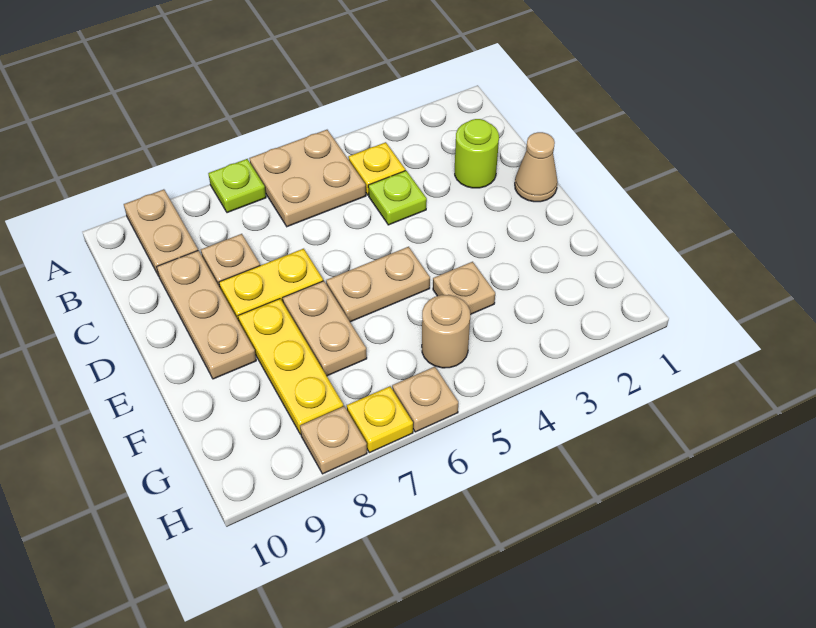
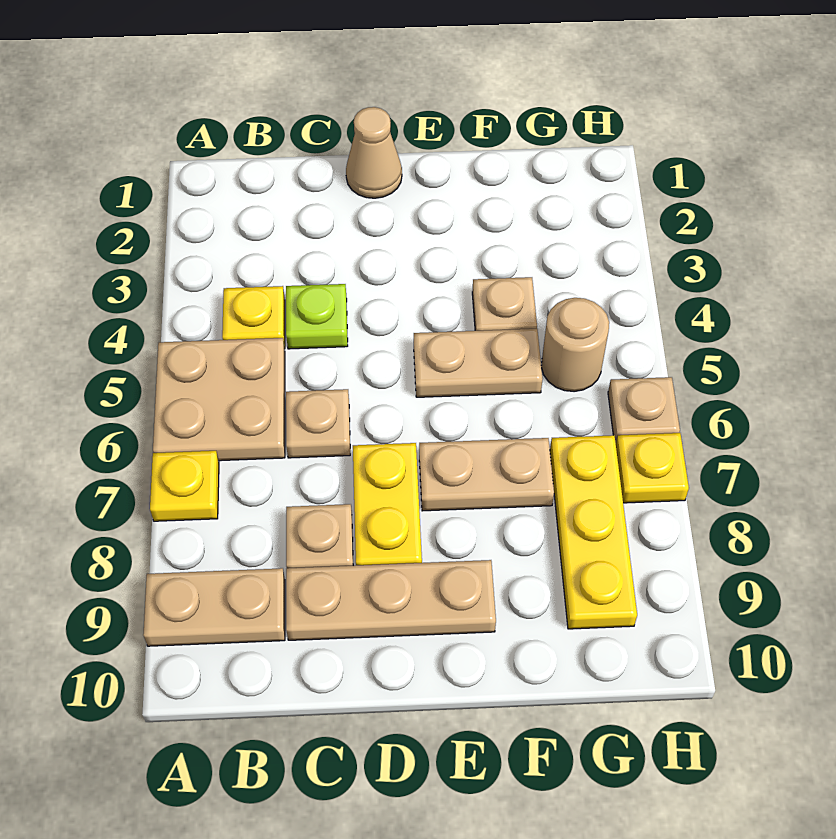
lime 1x1 plate [208,159,266,213] -> yellow 1x1 plate [150,451,219,521]
lime 1x1 round brick [455,119,499,188] -> none
tan 1x2 plate [326,247,430,322] -> tan 1x2 plate turned to [414,329,543,397]
yellow 1x3 plate [238,299,344,434] -> yellow 1x3 plate turned to [550,435,637,629]
tan 1x1 plate [300,406,367,474] -> tan 1x1 plate moved to [286,389,350,458]

